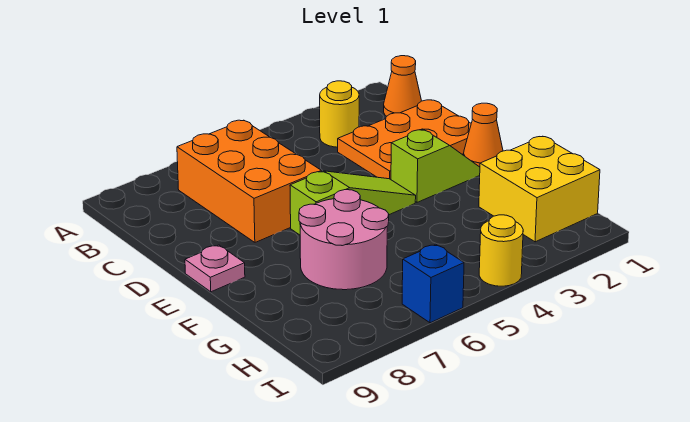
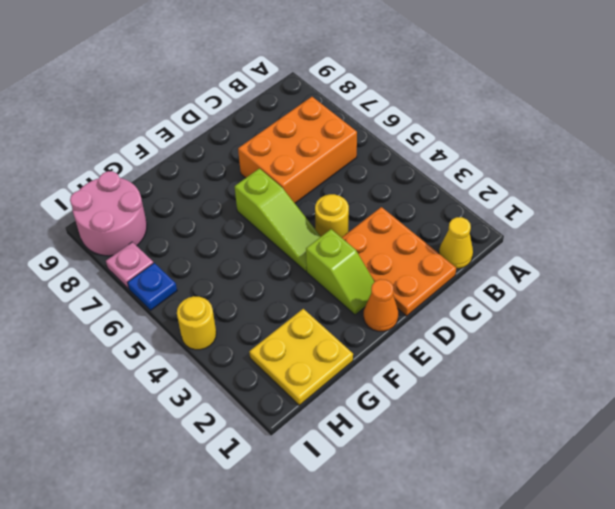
orange 1x1 cone [384,56,421,116] -> yellow 1x1 cone [439,217,473,269]
yellow 1x1 round brick [320,81,359,147] -> yellow 1x1 round brick moved to [315,194,349,238]
pink 1x1 plate [185,245,245,292] -> pink 1x1 plate moved to [106,242,153,289]
pink 2x2 round brick [299,190,389,290] -> pink 2x2 round brick moved to [70,171,147,256]
yellow 2x2 brick [479,136,600,242] -> yellow 2x2 plate [249,309,353,405]
blue 1x1 brick [402,244,464,323] -> blue 1x1 plate [128,263,177,310]

